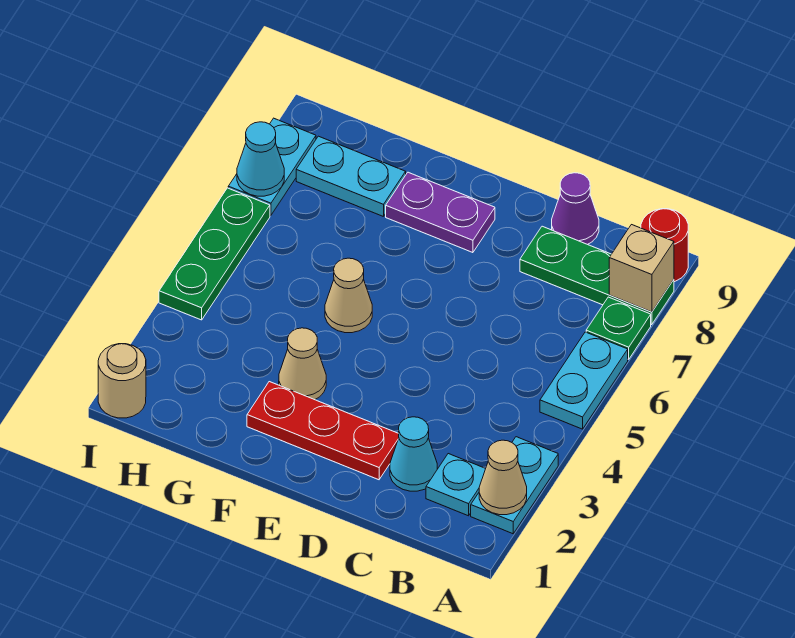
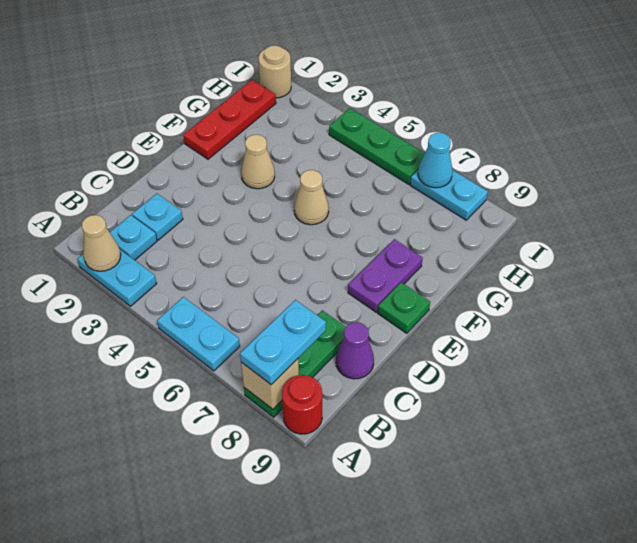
green 1x1 plate [586,297,651,359] -> green 1x1 plate moved to [378,282,430,333]
cyan 1x1 cone [390,417,437,491] -> cyan 1x1 plate [132,194,183,240]
red 1x3 plate [247,382,399,480] -> red 1x3 plate moved to [183,80,276,159]
cyan 1x2 plate [296,136,406,217] -> cyan 1x2 plate moved to [240,300,326,385]

